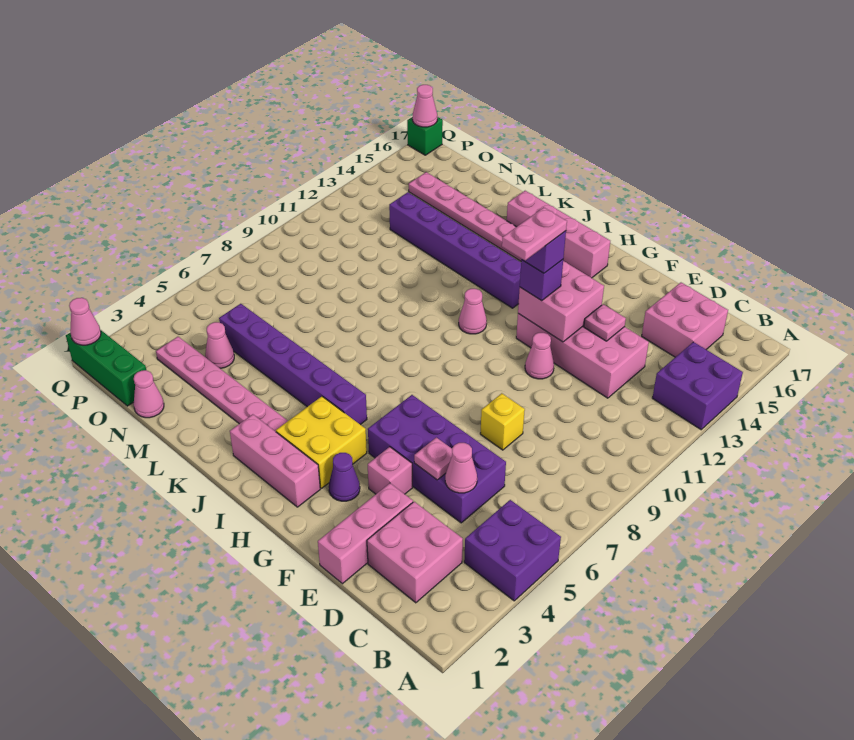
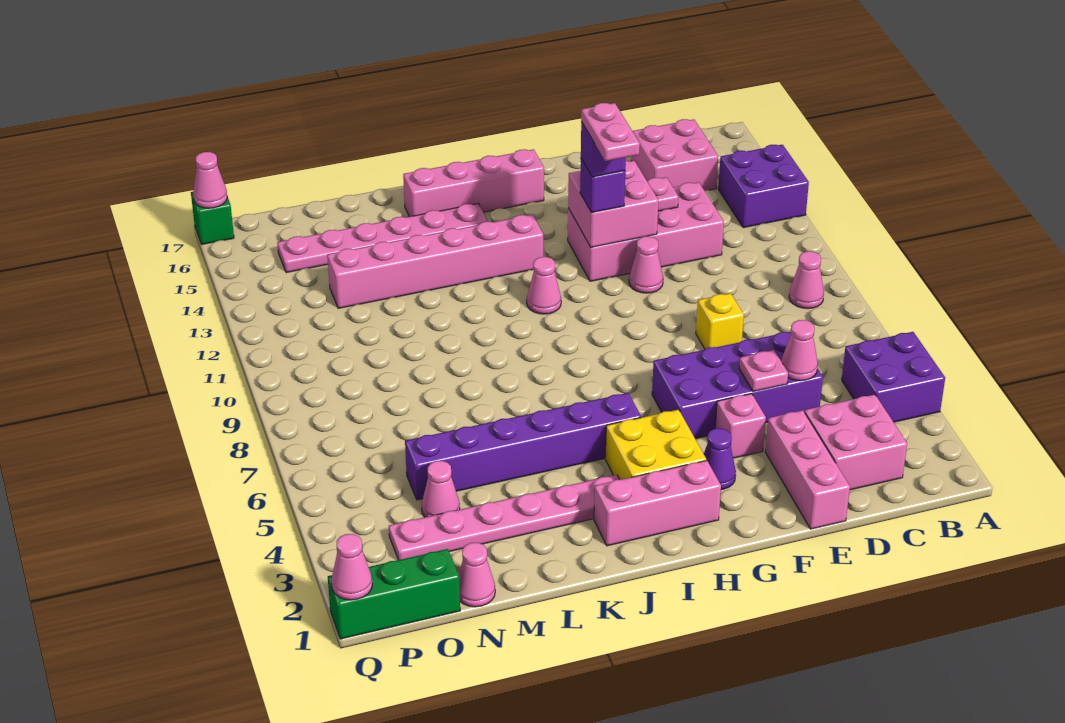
none -> pink 1x1 cone [789,251,824,309]
purple 1x6 brick [389,192,521,308] -> pink 1x6 brick [327,214,543,308]

